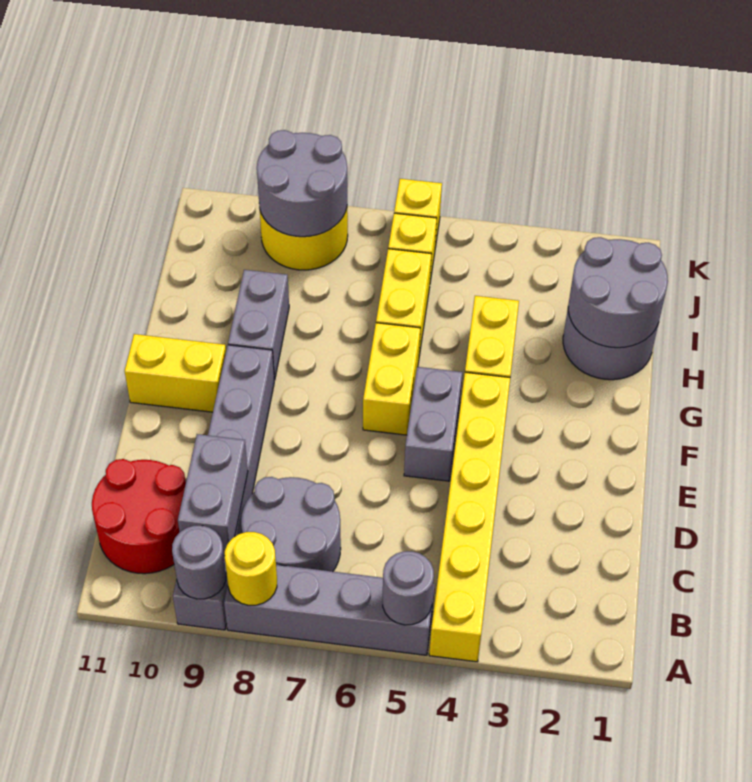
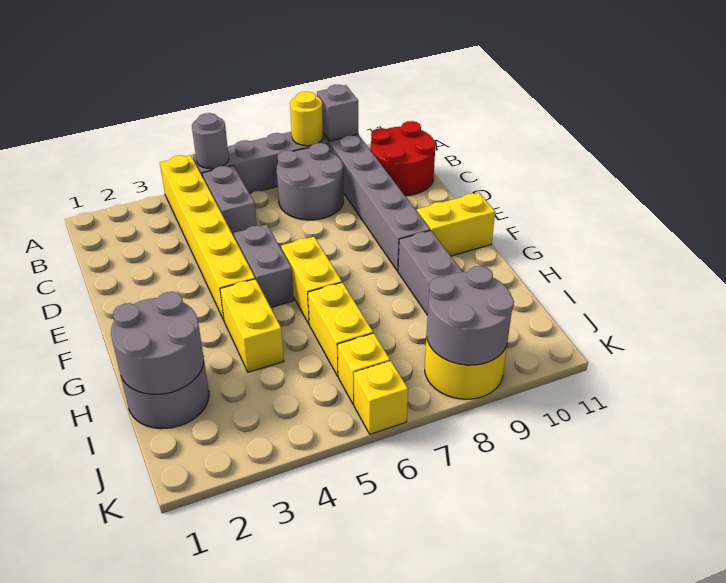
grey 1x1 round brick [172,526,226,599] -> grey 1x1 brick [317,85,358,141]
grey 1x2 brick [178,434,248,556] -> grey 1x2 brick moved to [202,166,257,236]

